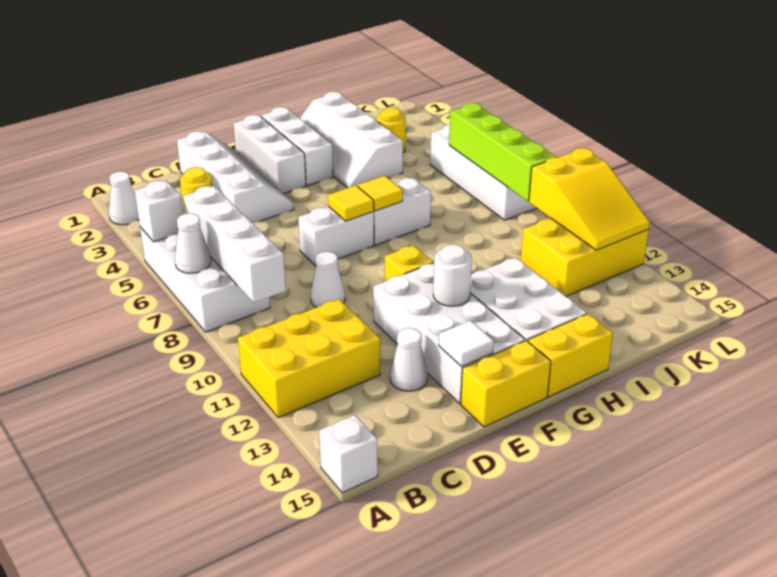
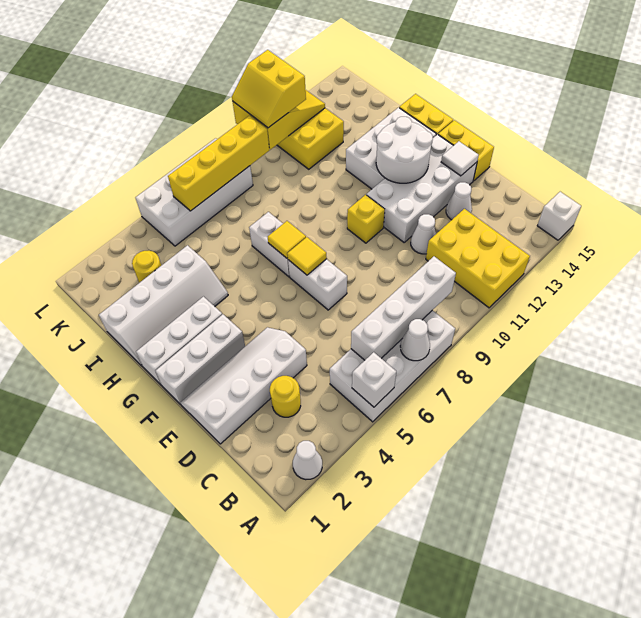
white 1x1 cone [311,252,345,308] -> white 1x1 cone moved to [411,214,436,254]
white 1x1 round brick [433,244,472,306] -> white 2x2 round brick [376,117,433,183]
lime 1x4 brick [449,103,557,201] -> yellow 1x4 brick [168,116,269,211]
none -> yellow 2x2 slope [232,50,306,128]

